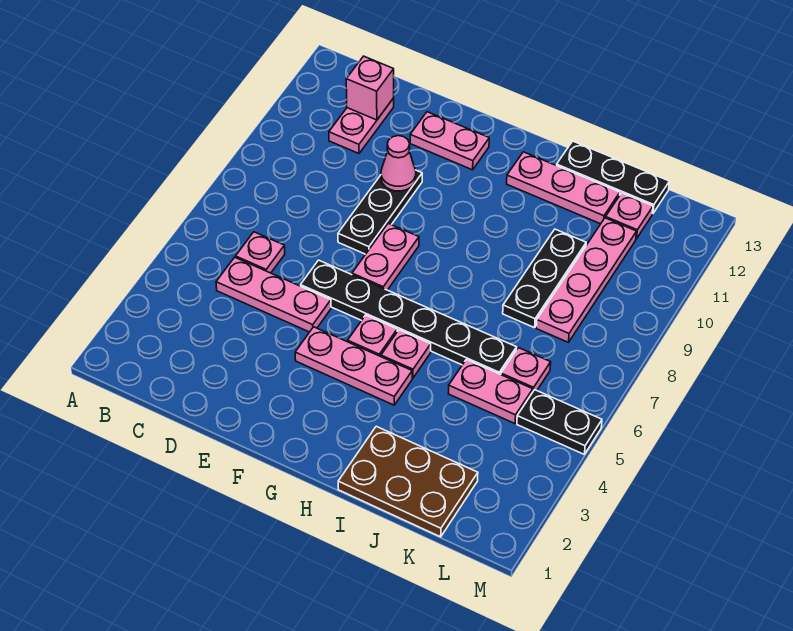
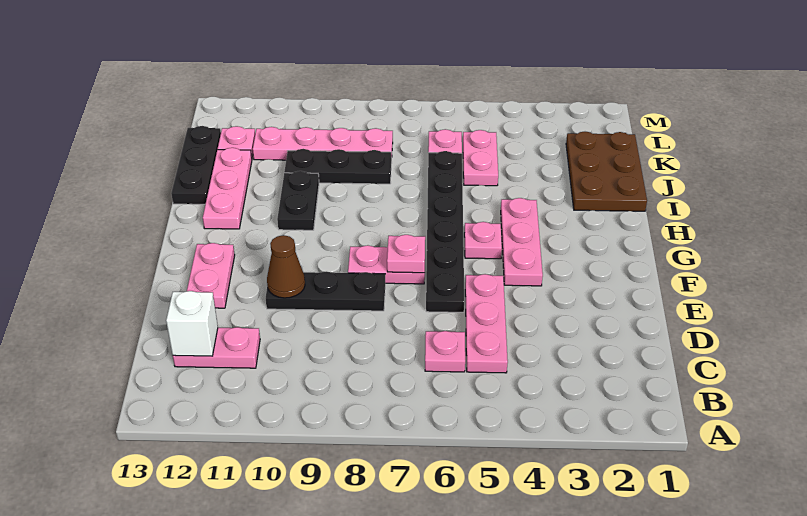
pink 1x1 brick [346,56,394,120] -> white 1x1 brick [166,291,218,356]
pink 1x1 cone [381,136,416,191] -> brown 1x1 cone [267,235,305,298]
pink 1x1 plate [381,330,431,378] -> pink 1x1 plate moved to [387,235,425,273]
black 1x2 plate [517,390,602,454] -> black 1x2 plate moved to [277,171,319,230]

